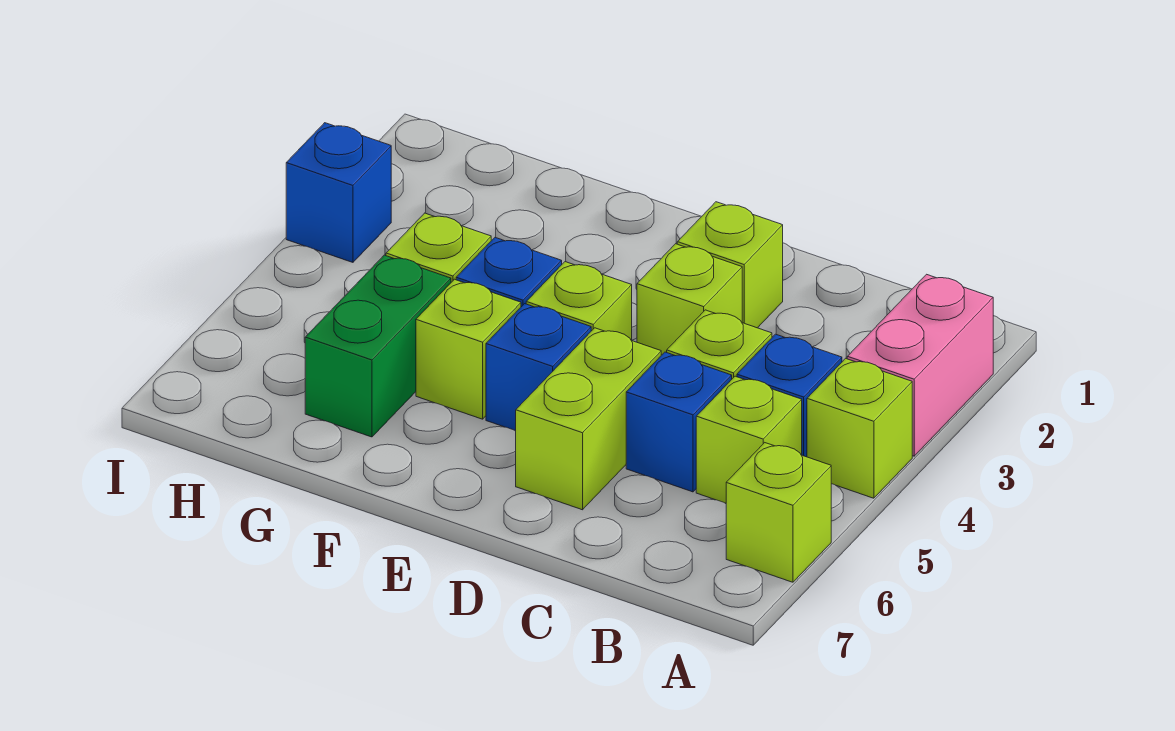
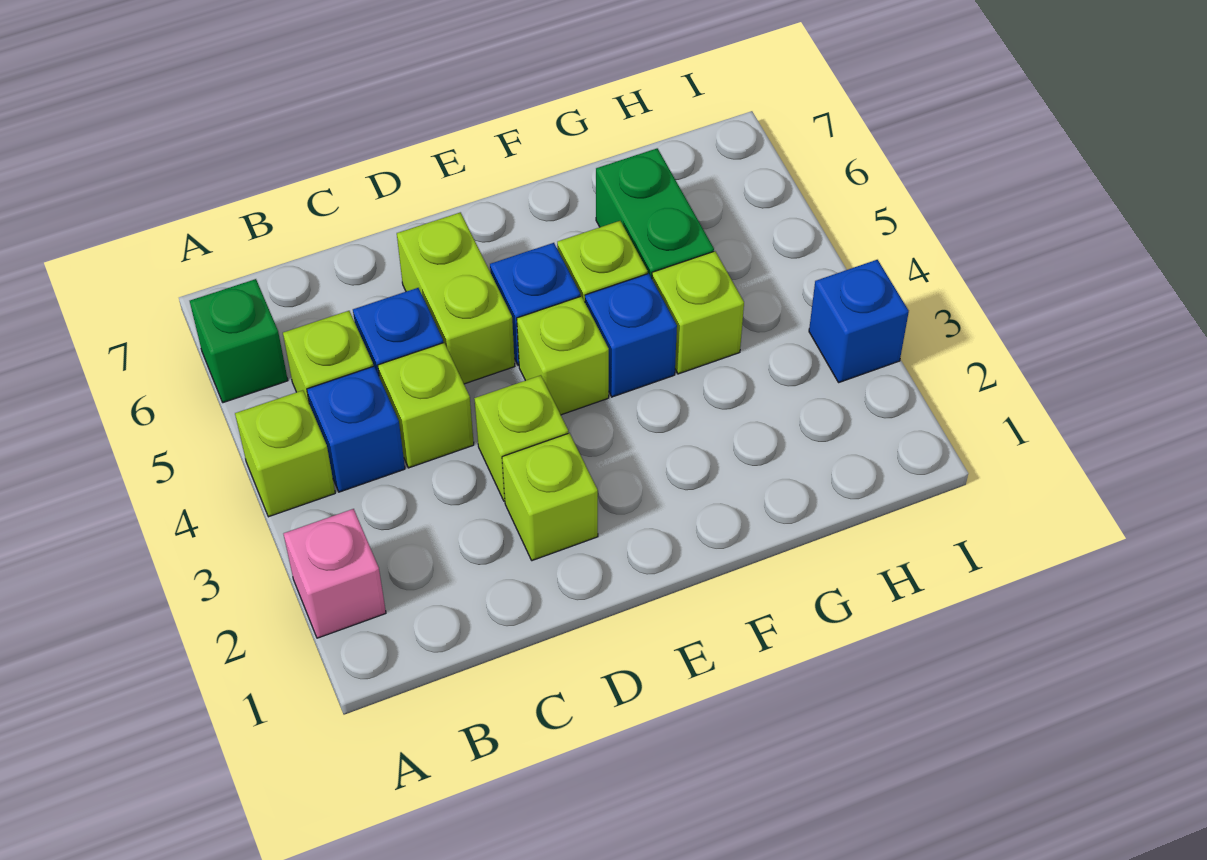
pink 1x2 brick [847,274,993,456] -> pink 1x1 brick [284,509,386,638]
lime 1x1 brick [726,443,831,582] -> green 1x1 brick [190,279,288,403]

